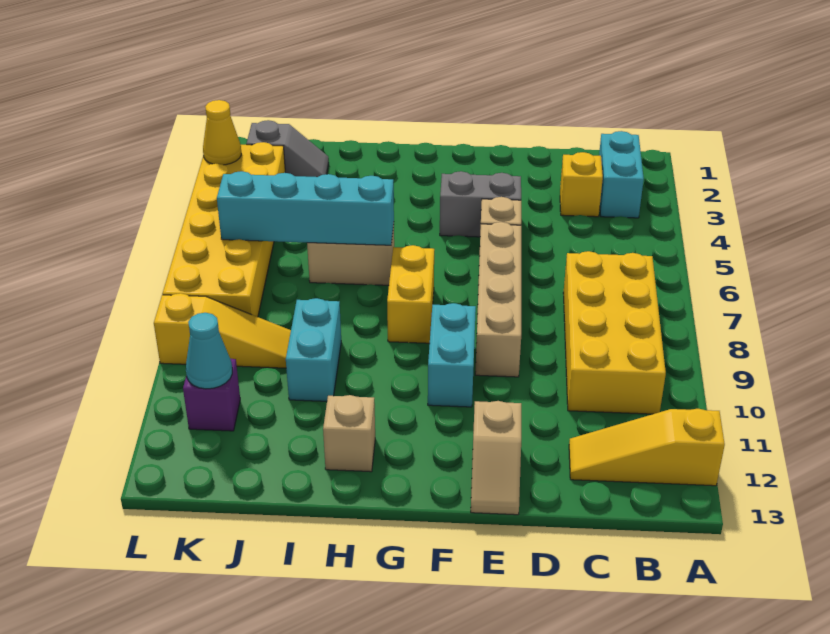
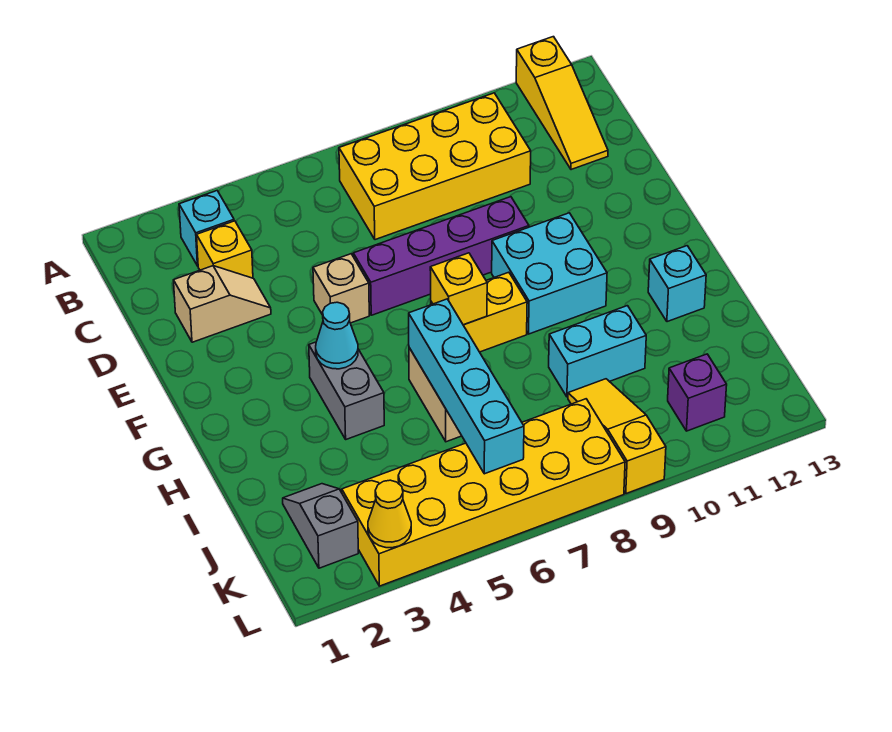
cyan 1x2 brick [599,131,644,218] -> cyan 1x1 brick [179,191,234,266]
grey 1x2 brick [440,171,521,237] -> grey 1x2 brick moved to [309,342,384,439]
tan 1x4 brick [475,222,521,377] -> purple 1x4 brick [353,197,529,315]
tan 1x2 slope [471,401,521,515] -> tan 1x2 slope moved to [174,266,271,342]
cyan 1x2 brick [428,303,476,407] -> cyan 2x2 brick [492,213,607,334]
none -> yellow 1x1 brick [430,253,487,325]
tan 1x1 brick [323,395,375,472] -> cyan 1x1 brick [648,246,706,322]
cyan 1x1 cone [186,313,232,389] -> cyan 1x1 cone moved to [316,302,358,369]

